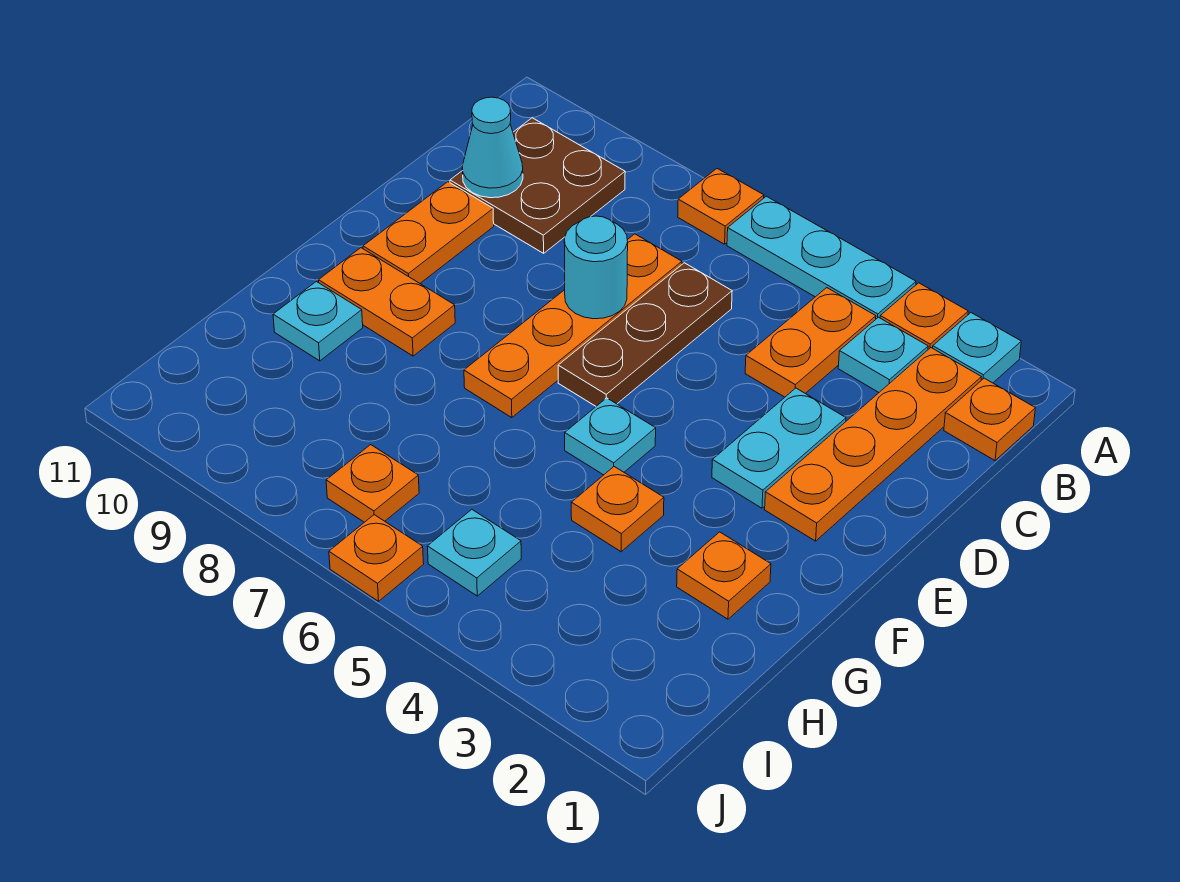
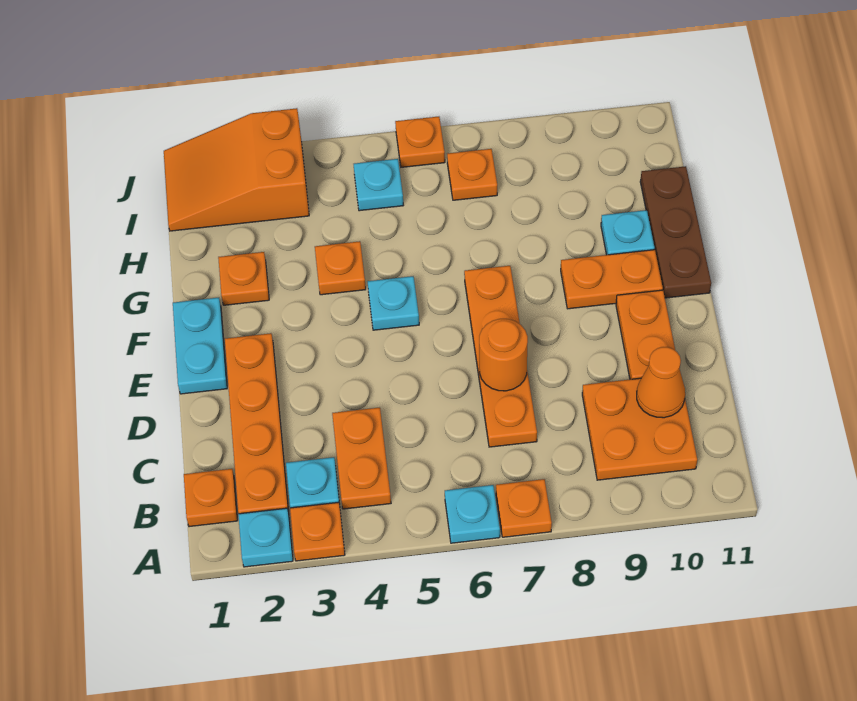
cyan 1x3 plate [727,196,916,319] -> cyan 1x1 plate [445,485,500,543]
brown 2x2 plate [450,118,625,253] -> orange 2x2 plate [582,378,697,480]
brown 1x3 plate [558,263,732,406] -> brown 1x3 plate moved to [640,166,711,298]
cyan 1x1 cone [462,97,523,198] -> orange 1x1 cone [637,347,685,418]
cyan 1x2 plate [712,388,846,508] -> cyan 1x2 plate moved to [173,298,227,394]
cyan 1x1 round brick [564,216,628,319] -> orange 1x1 round brick [479,319,528,391]
none -> orange 2x3 slope [164,108,309,231]

